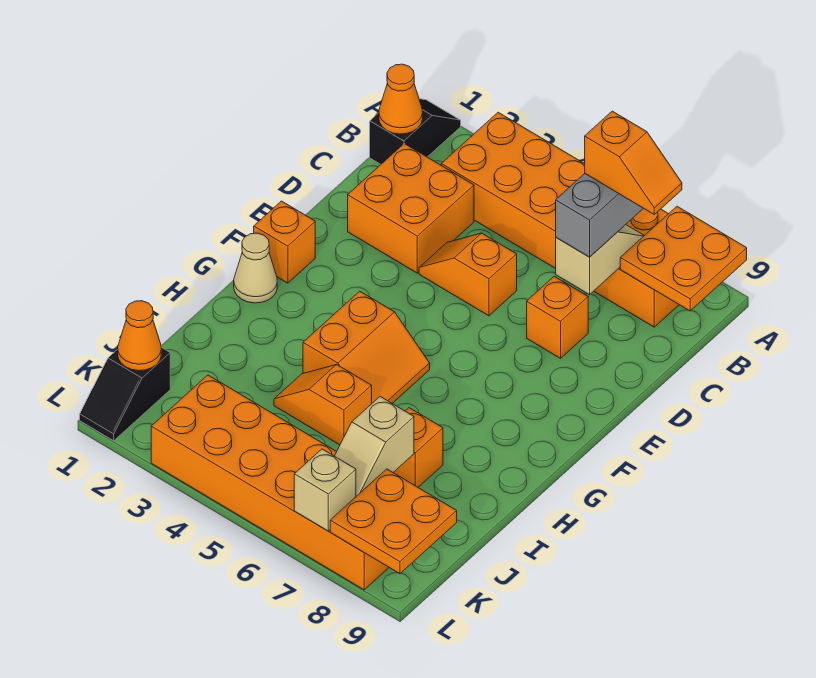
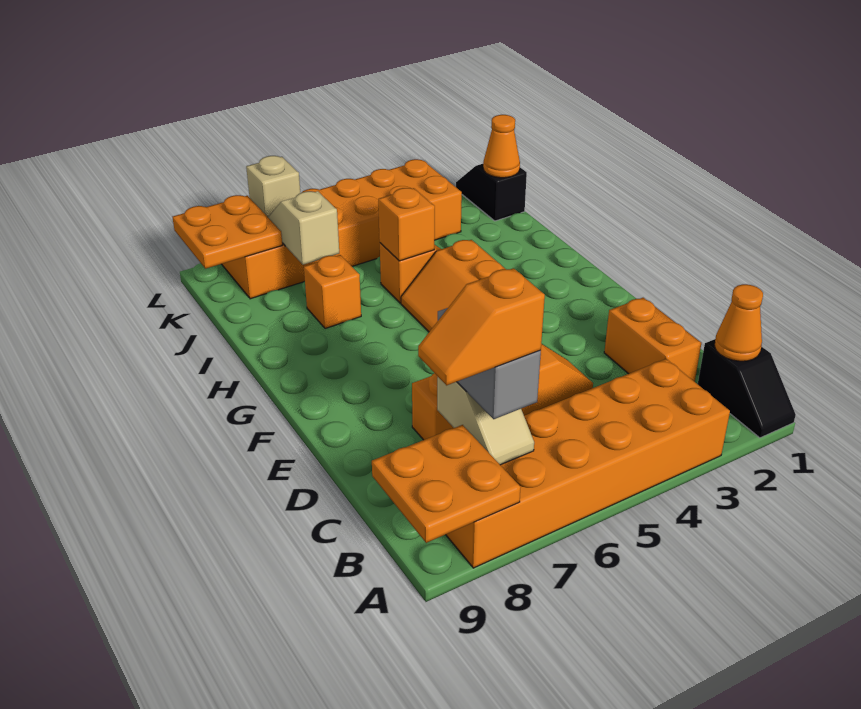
orange 2x2 brick [348,144,474,273] -> orange 1x2 brick [604,298,701,382]
orange 1x1 brick [254,201,315,283] -> orange 1x1 brick moved to [378,188,435,261]
tan 1x1 cone [234,233,277,303] -> none

